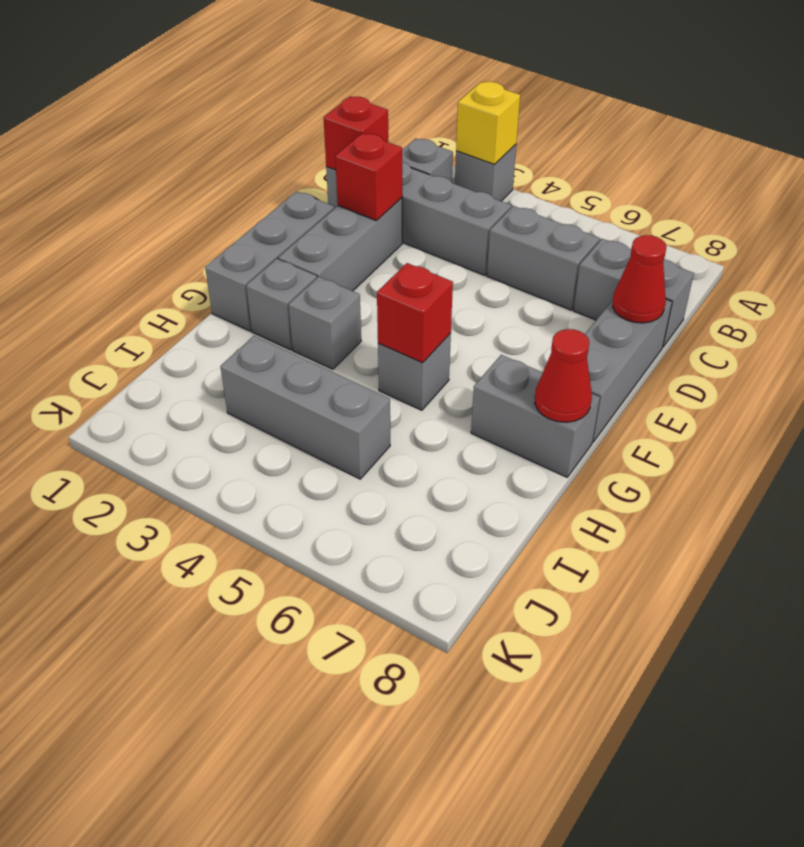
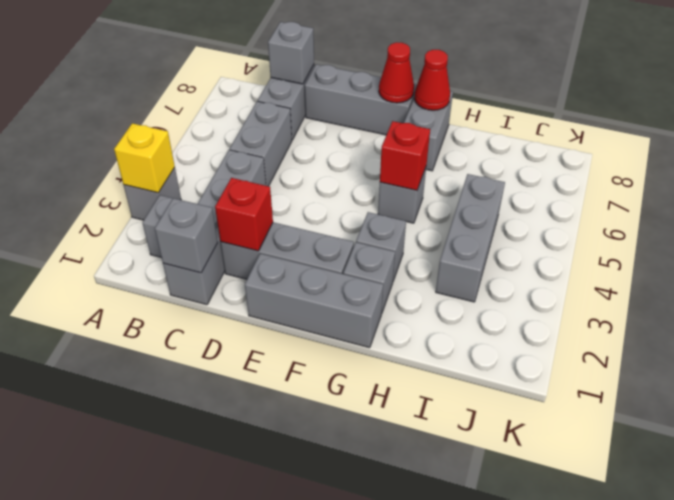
red 1x1 brick [324,97,388,170] -> grey 1x1 brick [155,198,218,273]
none -> grey 1x1 brick [268,22,314,84]
red 1x1 cone [613,235,666,323] -> red 1x1 cone moved to [379,42,414,103]

